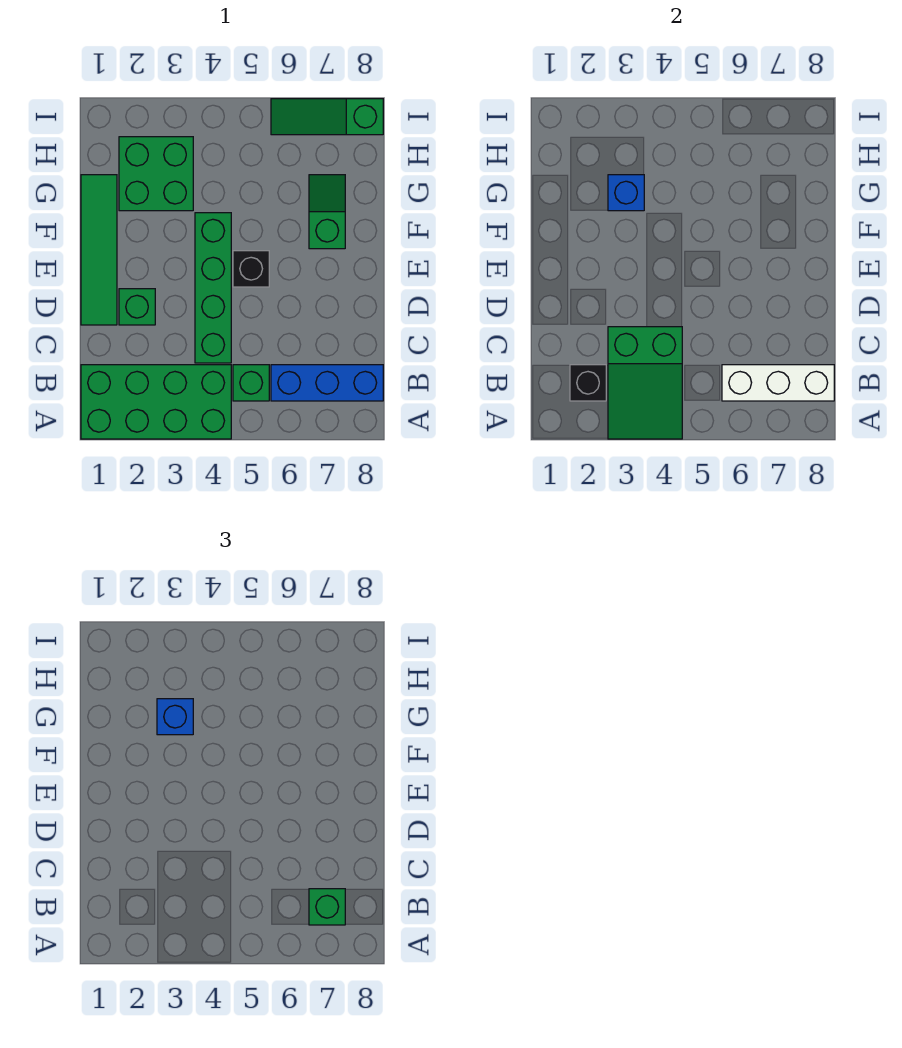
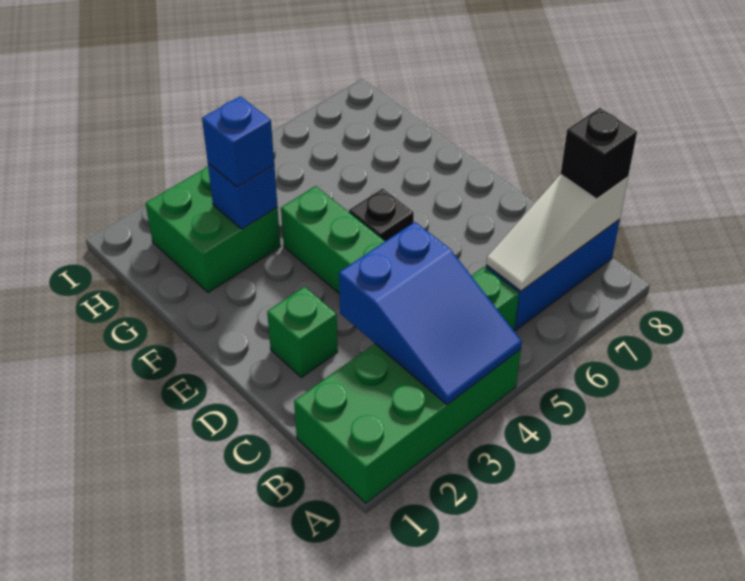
green 2x3 slope [608,327,682,439] -> blue 2x3 slope [339,222,522,404]
black 1x1 brick [570,365,606,401] -> black 1x1 brick moved to [561,108,637,199]
white 1x3 brick [722,365,834,401] -> white 1x3 slope [486,175,628,291]
green 1x1 brick [309,889,345,925] -> none
green 1x4 tile [81,175,117,325] -> none
green 1x2 slope [309,175,345,249] -> none
green 1x3 slope [271,99,383,135] -> none

